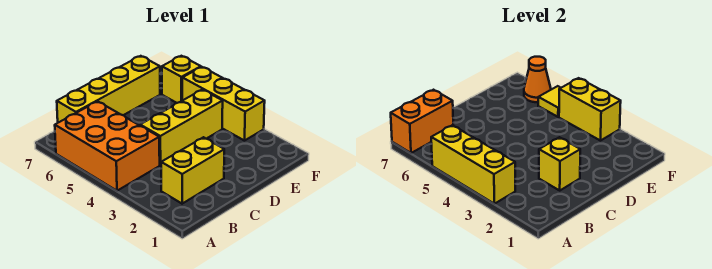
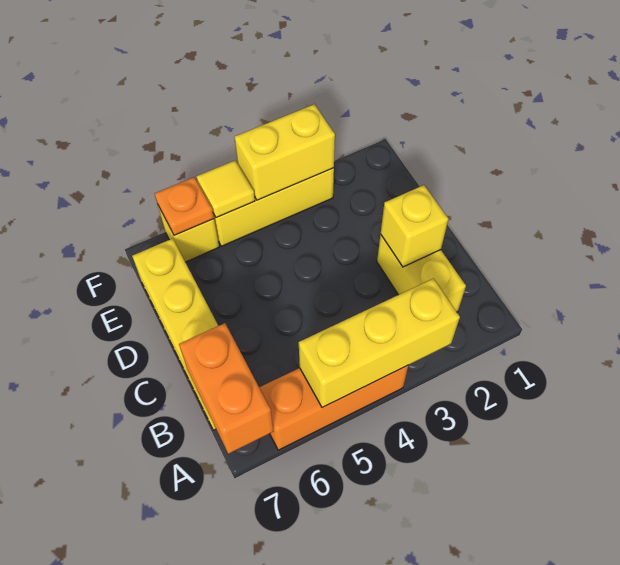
orange 2x3 brick [55,101,160,191] -> orange 1x3 brick [259,365,408,450]
yellow 1x3 brick [140,90,223,165] -> none
orange 1x1 cone [524,57,551,102] -> orange 1x1 plate [155,177,214,235]

